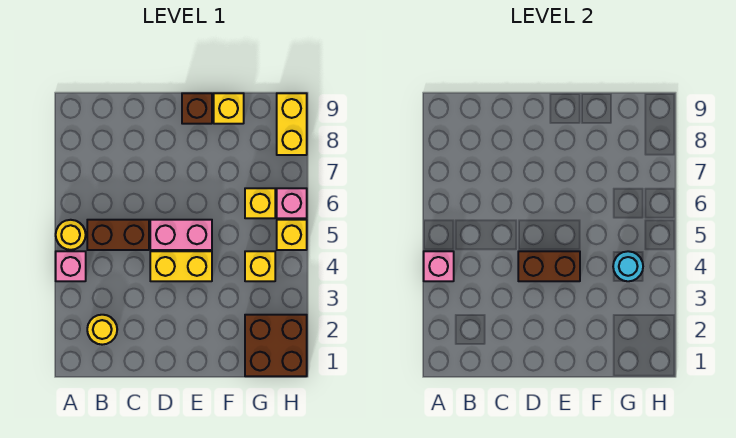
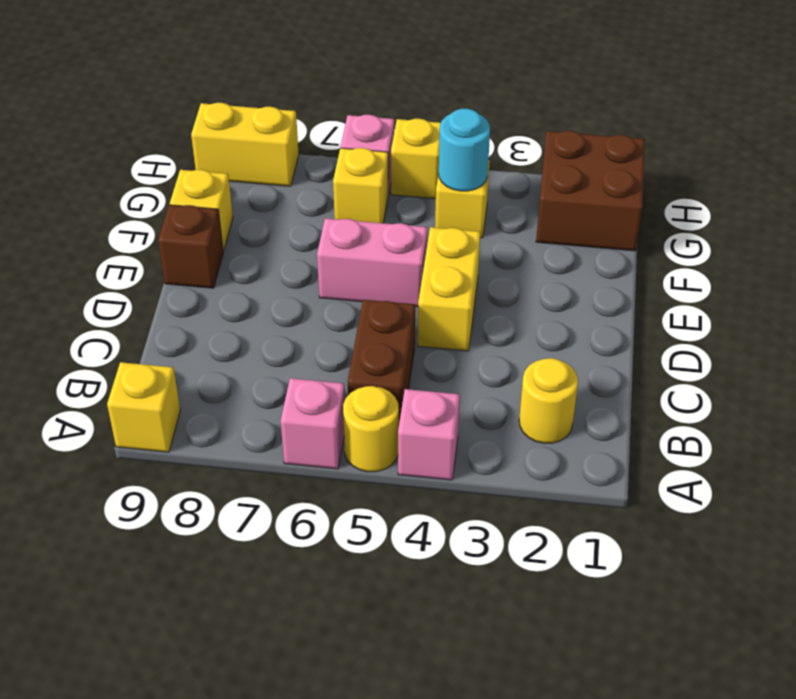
pink 1x1 brick [424,251,454,281] -> pink 1x1 brick moved to [281,378,345,469]
none -> yellow 1x1 brick [107,362,180,452]
brown 1x2 brick [518,251,580,281] -> none
pink 1x2 brick [150,220,212,250] -> pink 1x2 brick turned to [317,218,428,307]

